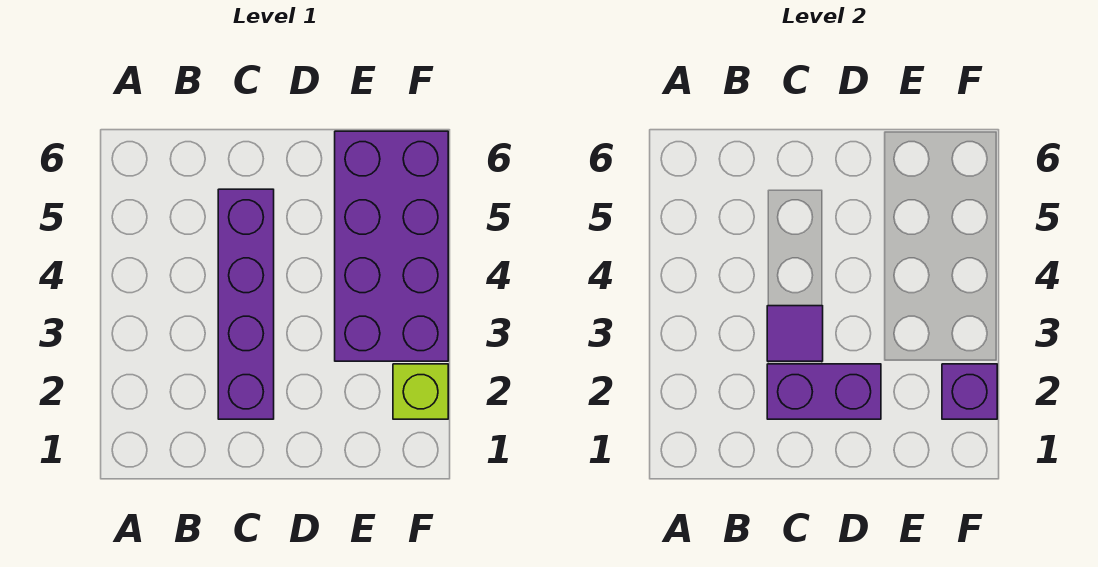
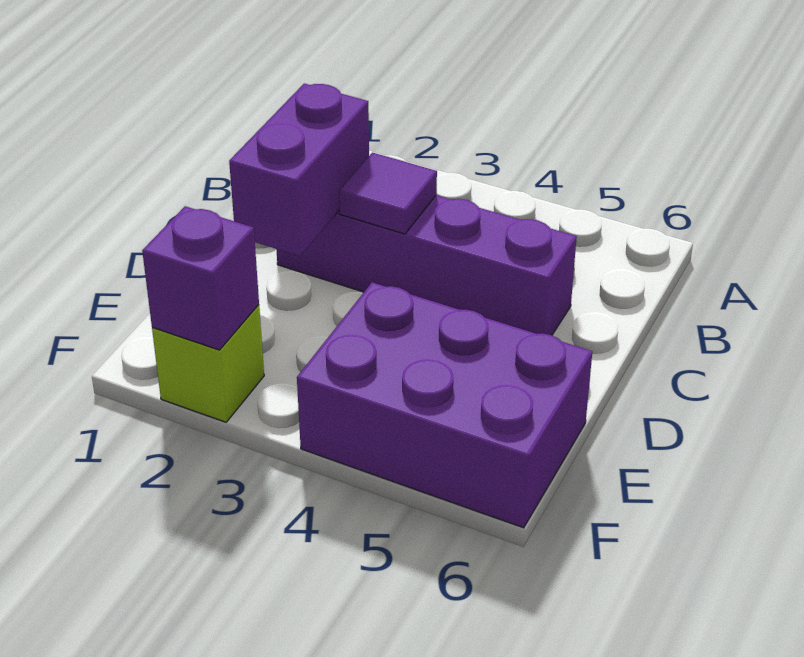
purple 2x4 brick [335,131,448,361] -> purple 2x3 brick [297,282,592,528]

